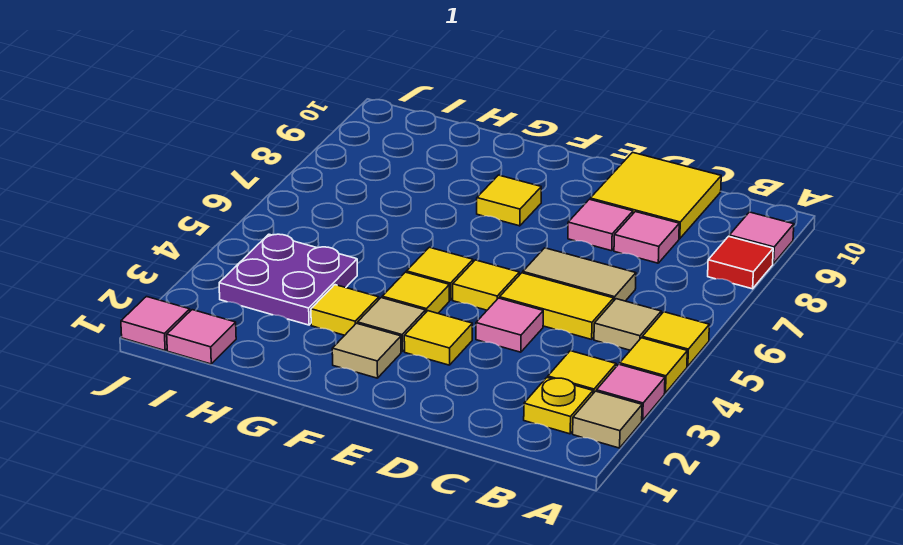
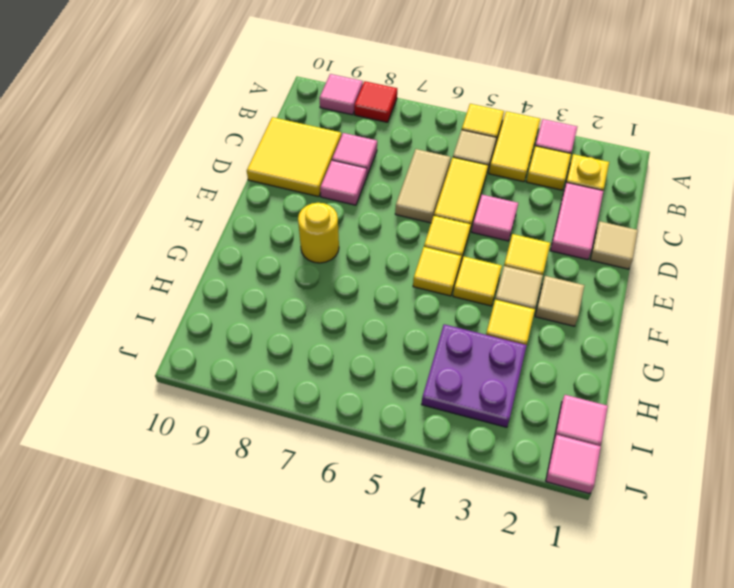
tan 1x1 tile [573,391,642,448] -> tan 1x1 tile moved to [590,221,638,269]
yellow 1x1 tile [620,338,687,393] -> yellow 1x2 tile [489,111,540,182]
none -> pink 1x2 tile [550,182,603,260]
yellow 1x1 tile [477,175,541,226] -> yellow 1x1 round brick [298,203,339,263]

